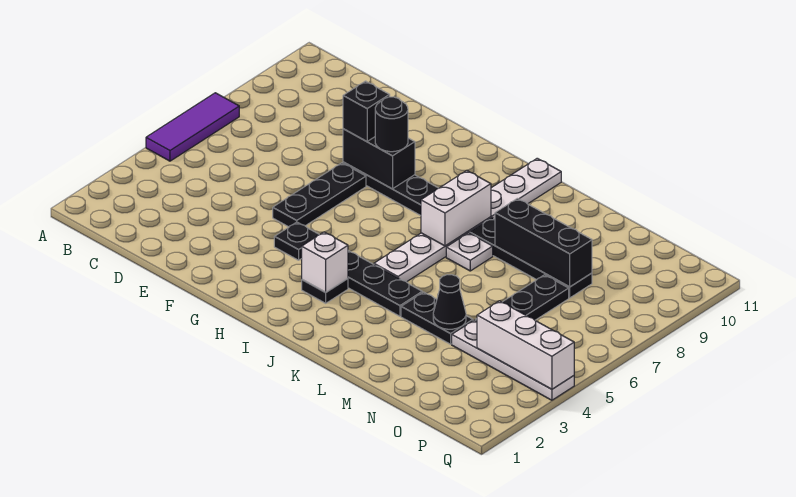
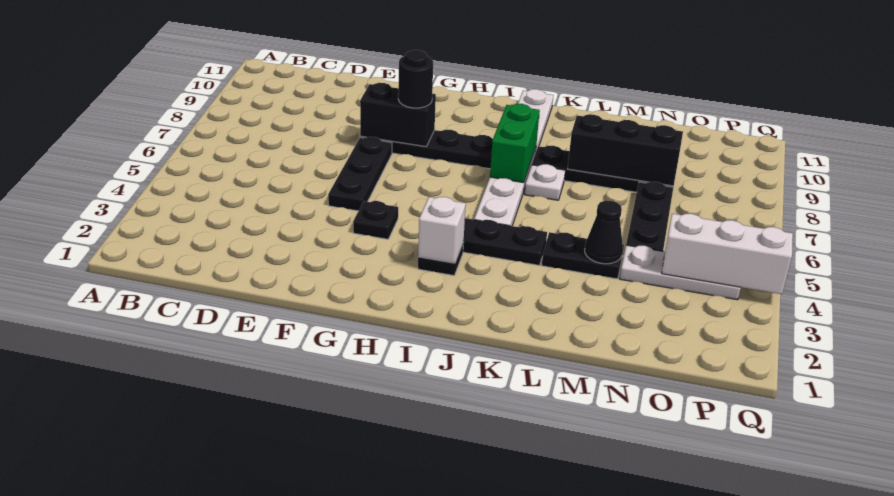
purple 1x3 tile [146,93,239,161] -> none
black 1x1 brick [343,81,390,141] -> none
white 1x2 brick [421,170,491,246] -> green 1x2 brick [490,104,540,183]
white 1x4 plate [452,320,574,400] -> white 1x3 plate [620,245,741,300]

